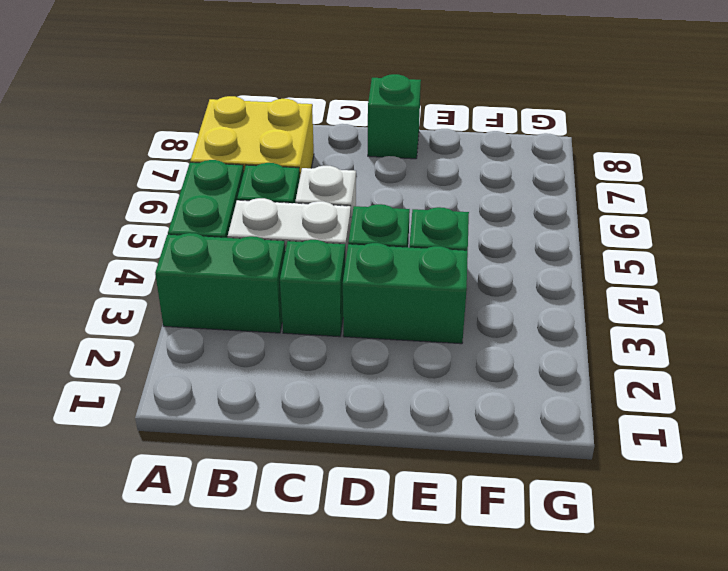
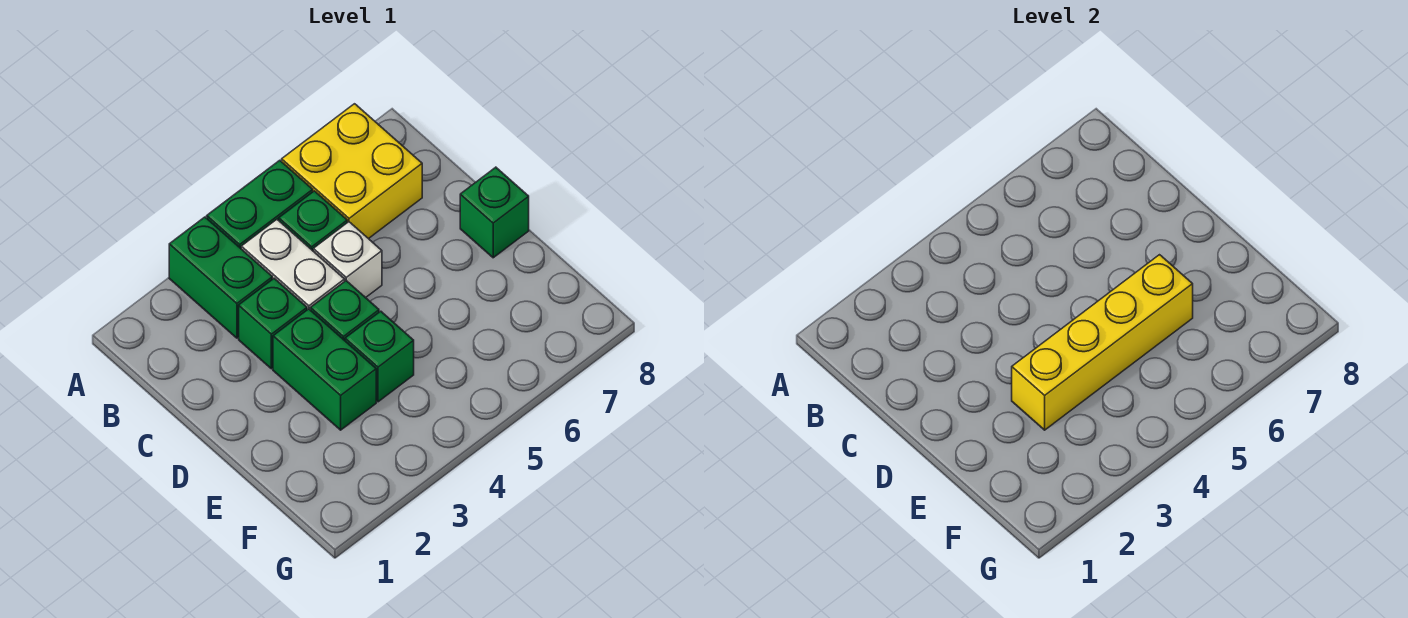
none -> yellow 1x4 brick [1012,255,1193,430]

